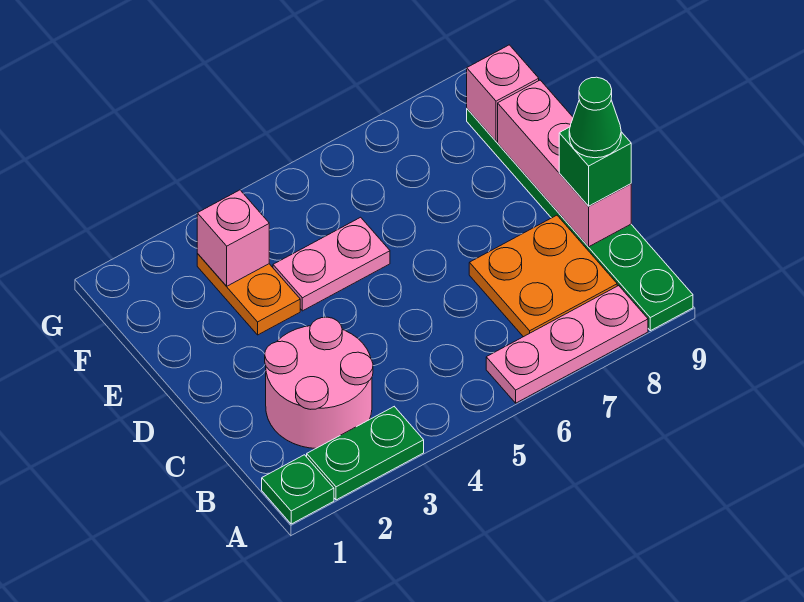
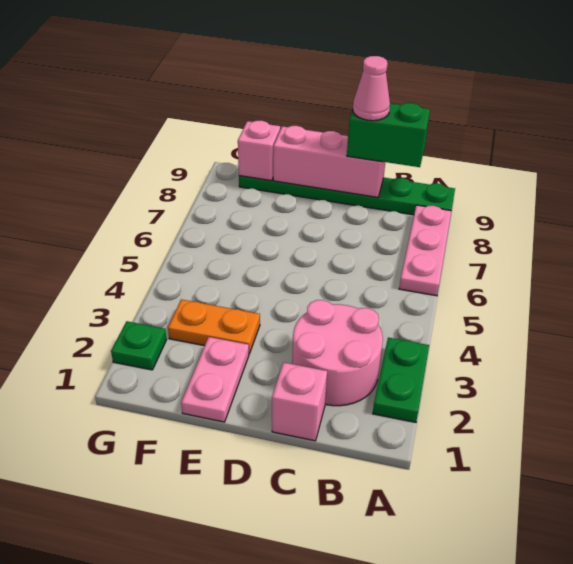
green 1x1 plate [262,455,334,524] -> green 1x1 plate moved to [111,321,167,370]
orange 2x2 plate [469,215,617,337] -> none
green 1x1 brick [559,127,631,206] -> green 1x2 brick [347,103,430,167]
green 1x1 cone [569,77,621,158] -> pink 1x1 cone [353,56,390,121]
pink 1x2 plate [273,217,390,311] -> pink 1x2 plate moved to [181,337,249,422]
pink 1x1 brick [197,190,269,286] -> pink 1x1 brick moved to [272,362,327,441]

